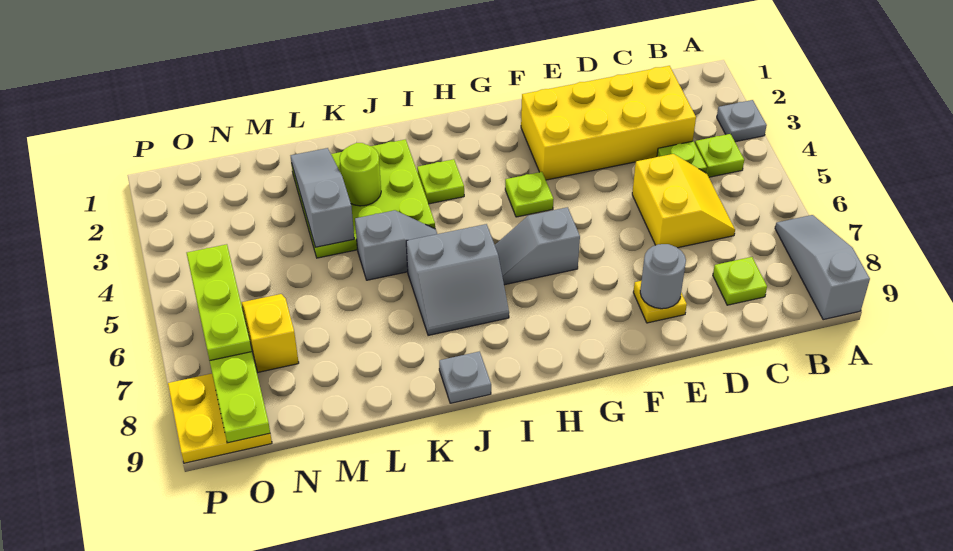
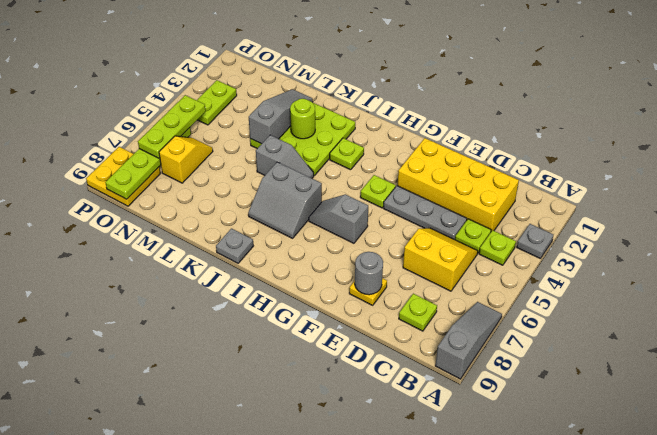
yellow 2x2 slope [632,154,735,248] -> yellow 2x2 slope turned to [403,228,478,291]
none -> grey 1x3 plate [383,186,467,240]
none -> lime 1x2 plate [197,80,237,125]

